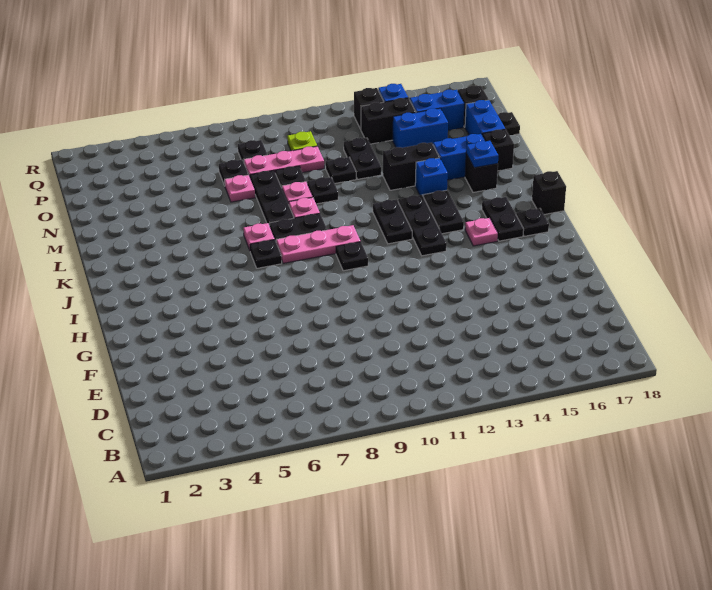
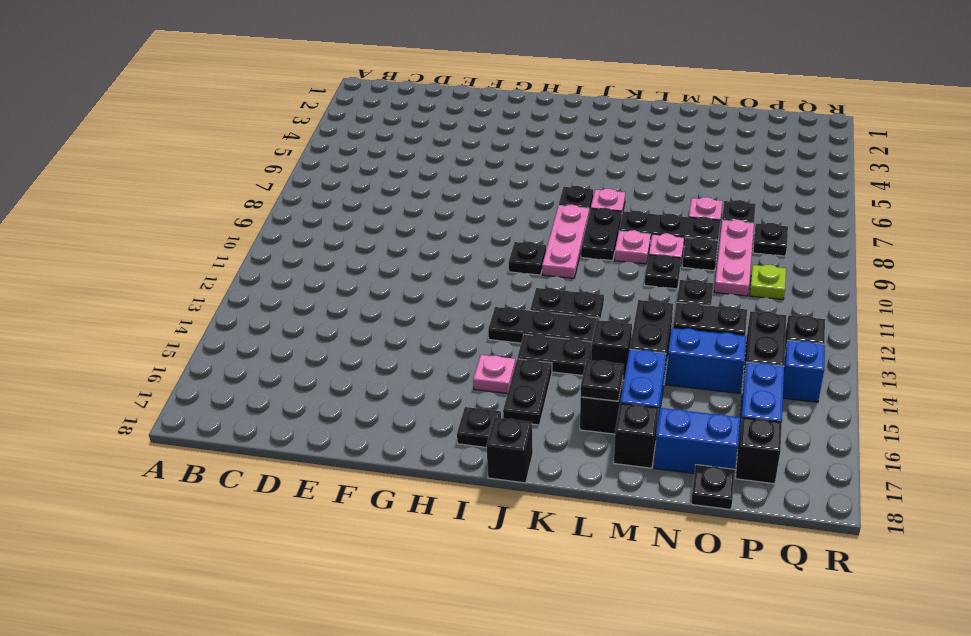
black 1x2 plate [482,197,524,241] -> black 1x2 plate turned to [503,359,552,425]
blue 1x1 brick [415,158,448,196] -> black 1x1 brick [591,320,632,380]
blue 1x1 plate [466,141,498,168] -> black 1x1 plate [580,360,623,401]
blue 1x2 brick [393,108,448,148] -> blue 1x2 brick turned to [666,328,746,393]

